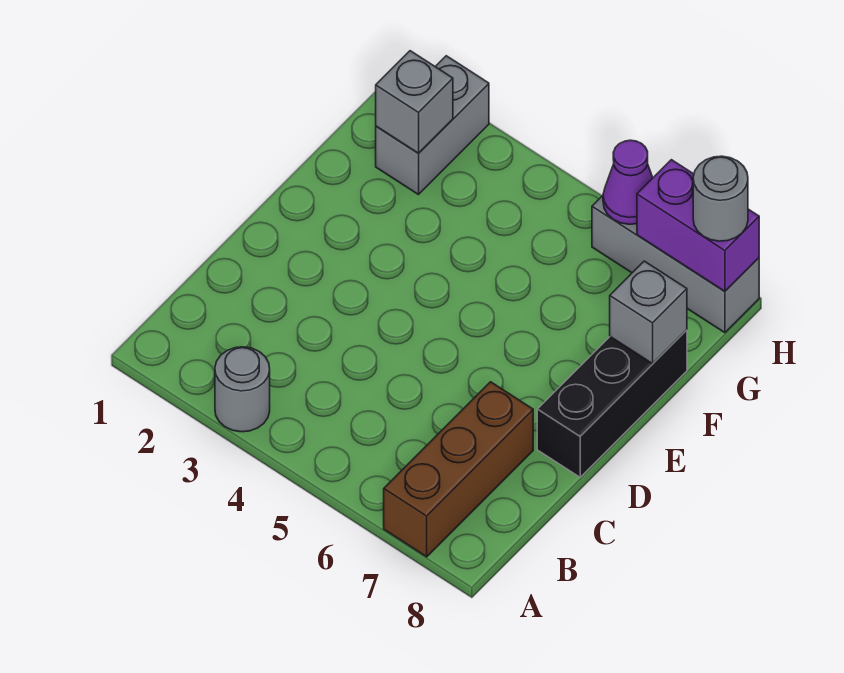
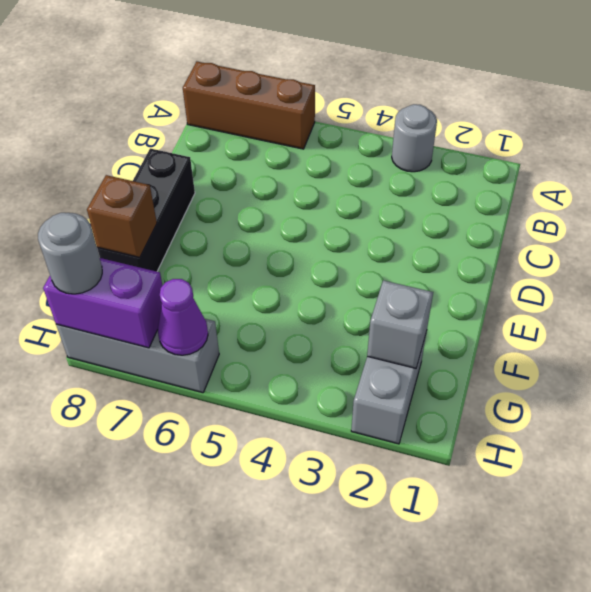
brown 1x3 brick [384,382,533,557] -> brown 1x3 brick turned to [183,62,315,149]
grey 1x1 brick [610,261,687,364] -> brown 1x1 brick [87,175,157,257]

